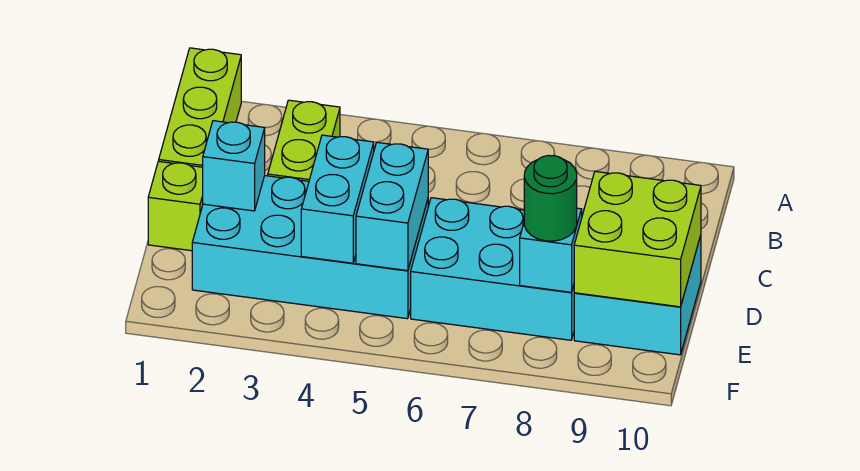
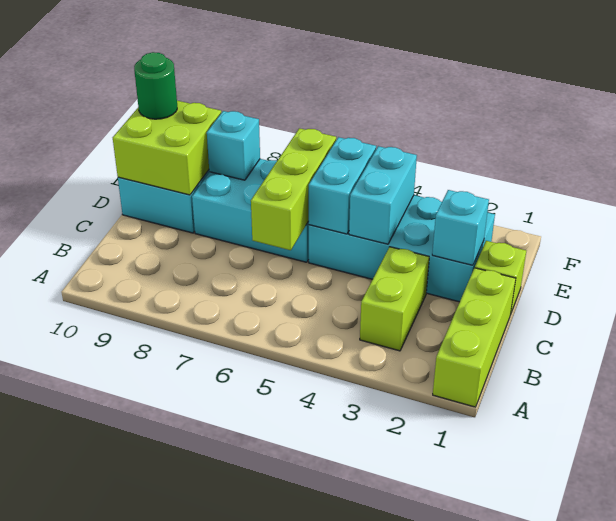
none -> lime 1x3 brick [251,128,336,250]
green 1x1 round brick [524,155,577,241] -> green 1x1 round brick moved to [134,52,177,119]

